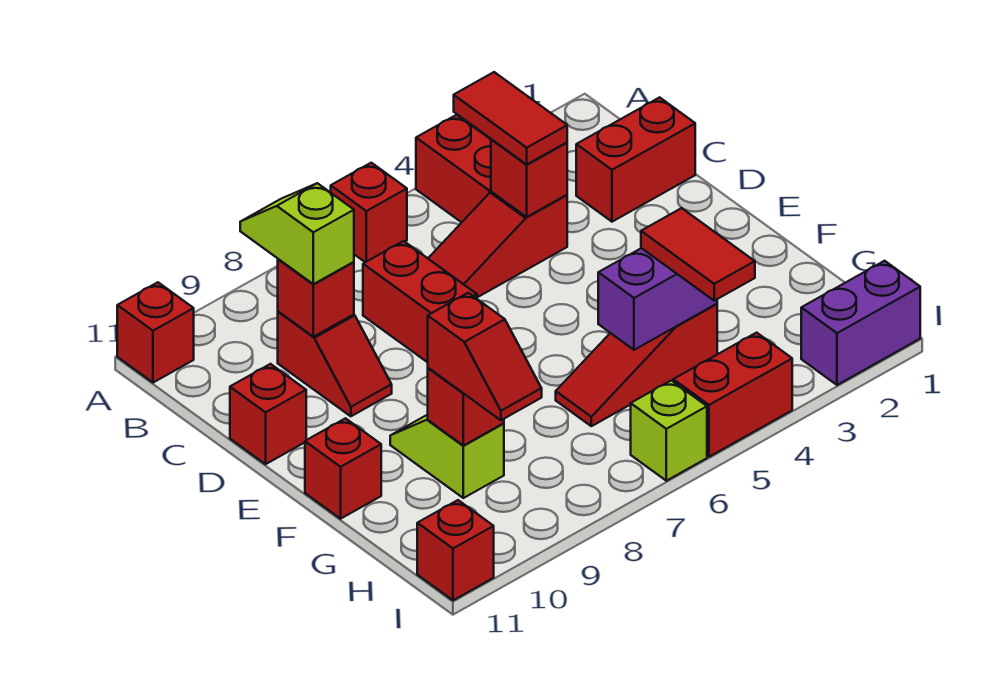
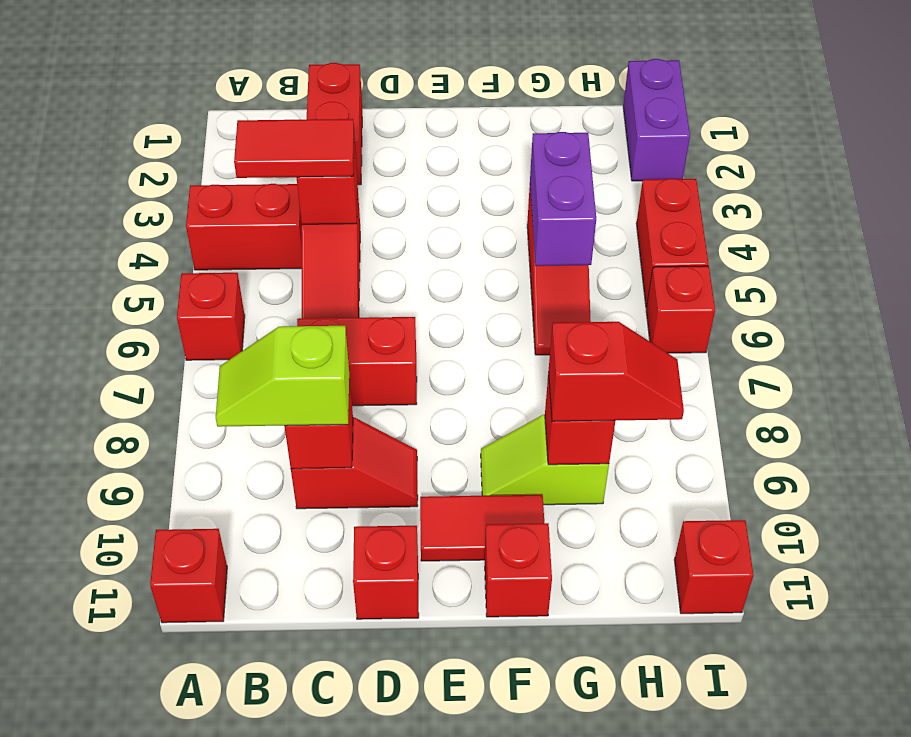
red 1x2 tile [641,208,755,301] -> red 1x2 tile moved to [420,495,544,561]
lime 1x1 brick [631,380,707,481] -> red 1x1 brick [646,266,715,353]

